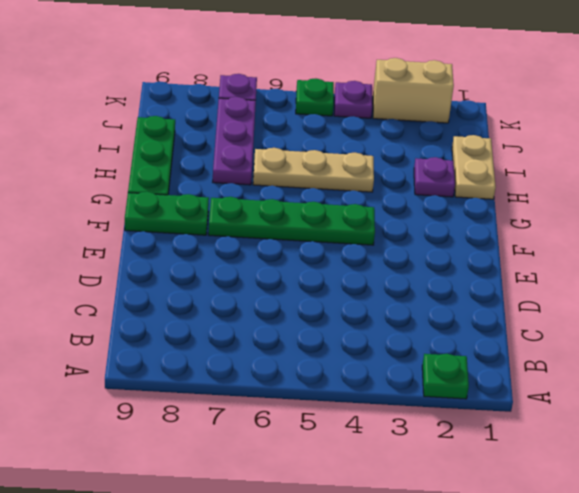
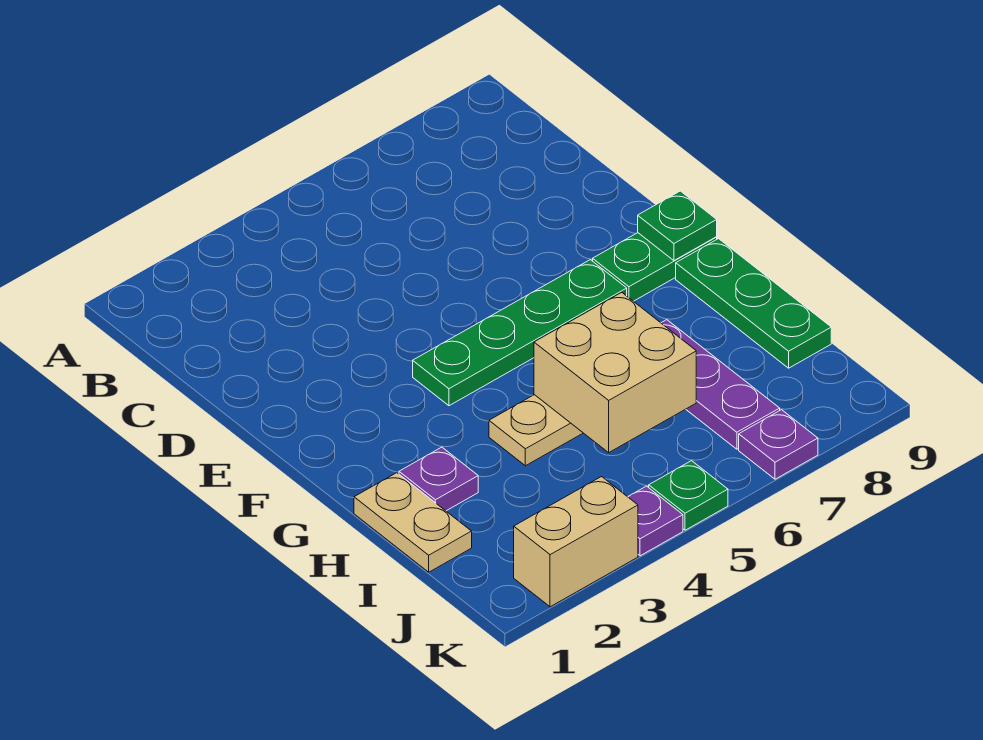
green 1x1 plate [422,354,469,399] -> green 1x1 plate moved to [638,191,717,260]
none -> tan 2x2 brick [534,292,696,452]

